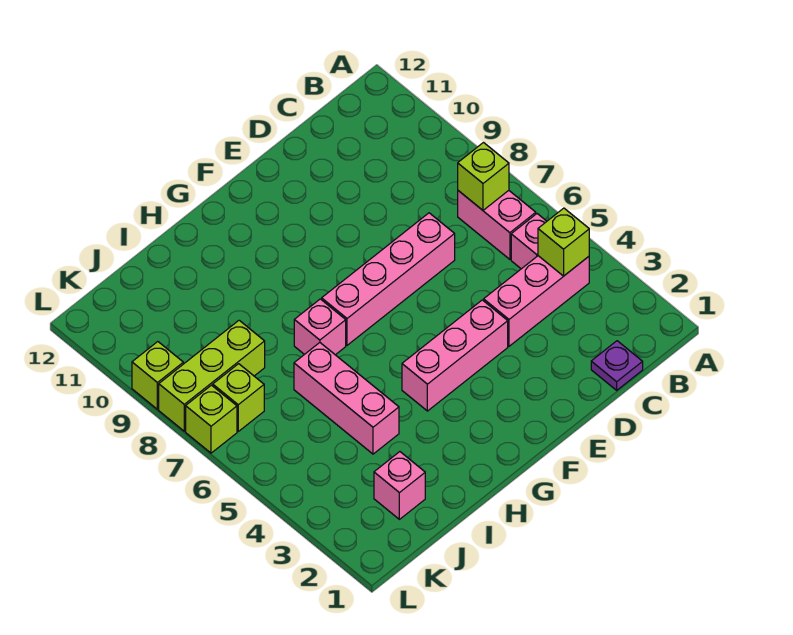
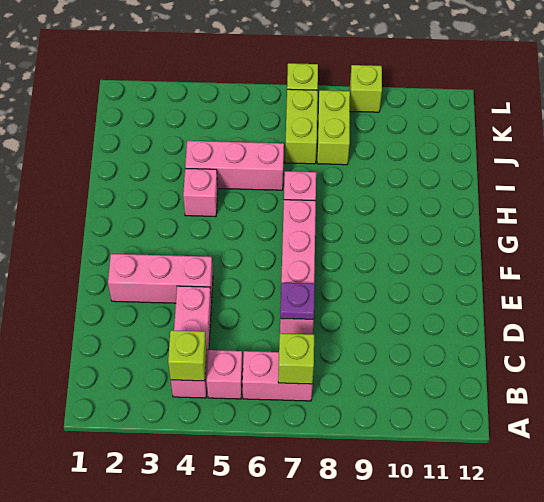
purple 1x1 plate [591,341,643,390] -> purple 1x1 plate moved to [280,283,315,319]
pink 1x3 brick [402,300,508,411] -> pink 1x3 brick turned to [108,254,213,303]
pink 1x1 brick [374,452,425,519] -> pink 1x1 brick moved to [183,168,218,217]
lime 1x3 brick [159,320,265,431] -> lime 1x2 brick [317,90,350,165]
lime 1x1 brick [213,364,264,431] -> lime 1x2 brick [285,89,318,164]

